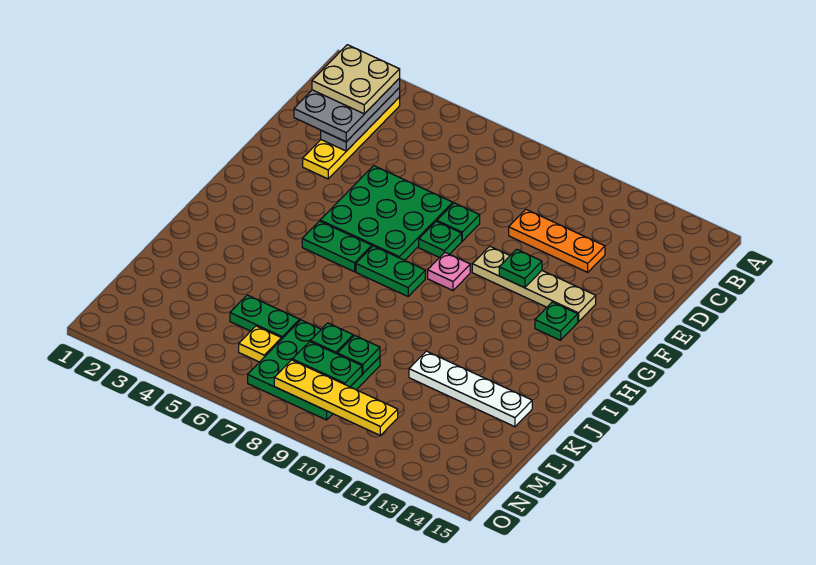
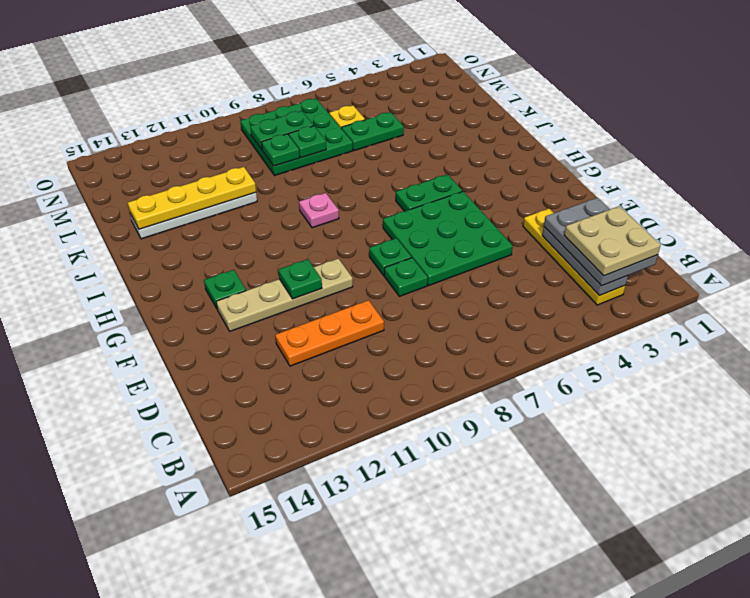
pink 1x1 plate [428,253,470,290] -> pink 1x1 plate moved to [299,193,339,228]
green 1x2 plate [356,246,425,296] -> none
yellow 1x4 plate [274,360,398,435] -> yellow 1x4 plate moved to [128,167,256,229]

